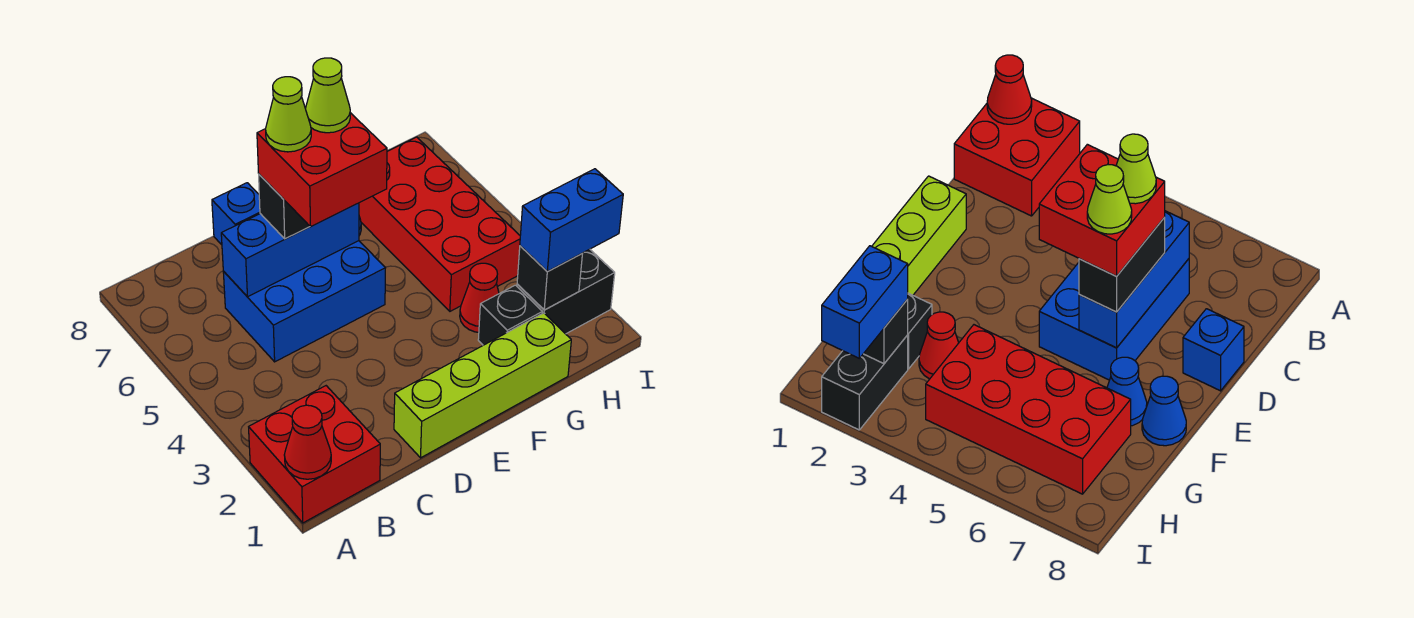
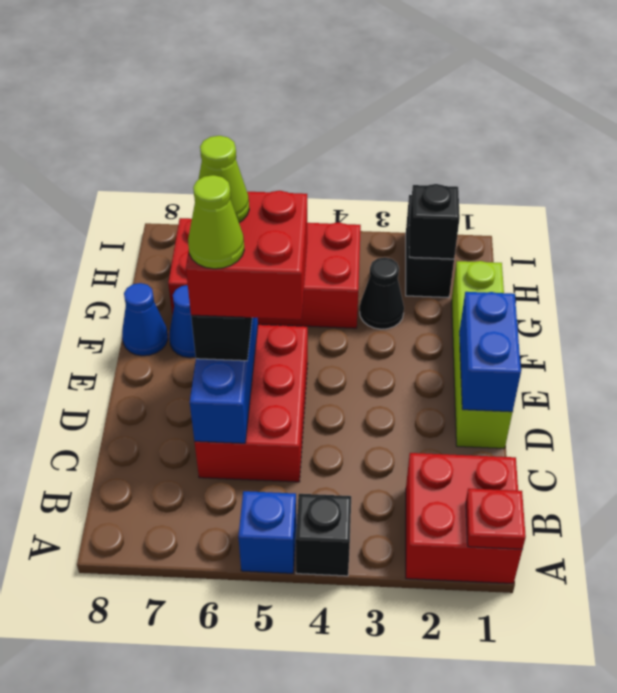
red 1x1 cone [284,405,331,479] -> red 1x1 plate [466,488,526,549]
blue 2x3 brick [223,241,385,362] -> red 2x3 brick [195,325,308,482]
blue 1x1 brick [212,183,260,245] -> blue 1x1 brick moved to [238,491,296,573]
black 1x1 brick [478,285,542,345] -> black 1x1 brick moved to [295,494,351,576]
red 1x1 cone [460,263,499,332] -> black 1x1 cone [360,257,404,329]
blue 1x2 brick [520,169,623,271] -> blue 1x2 brick moved to [459,292,521,412]

